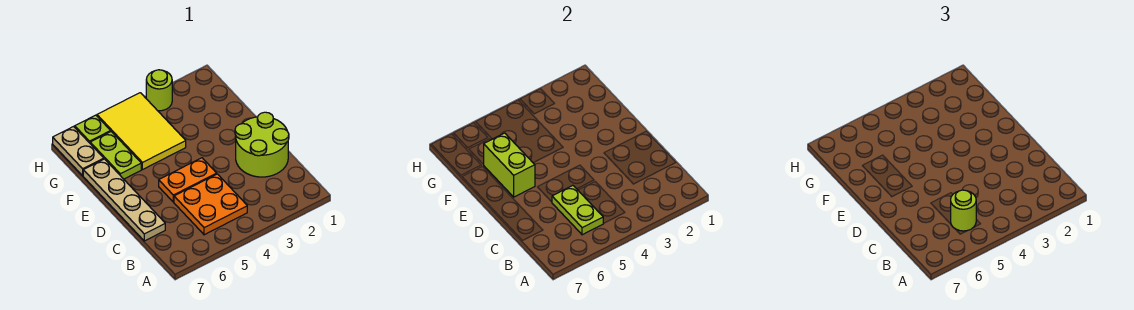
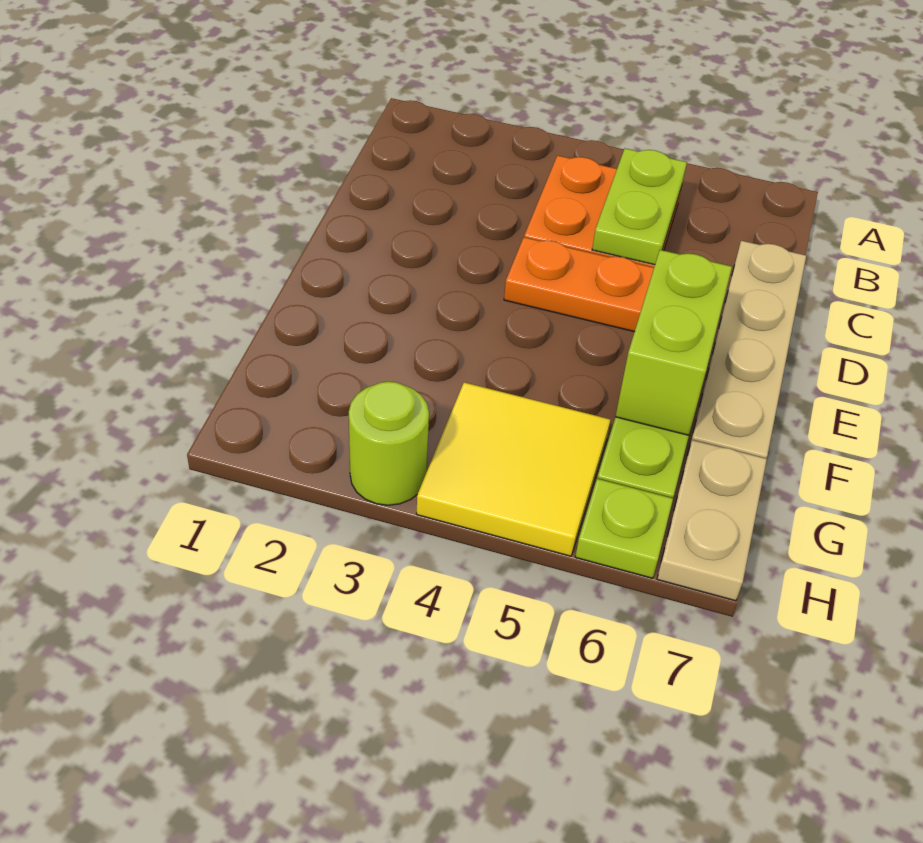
lime 1x1 round brick [951,190,976,231] -> none
lime 2x2 round brick [235,112,289,177] -> none
yellow 2x3 tile [97,93,186,170] -> yellow 2x2 tile [417,382,610,556]

